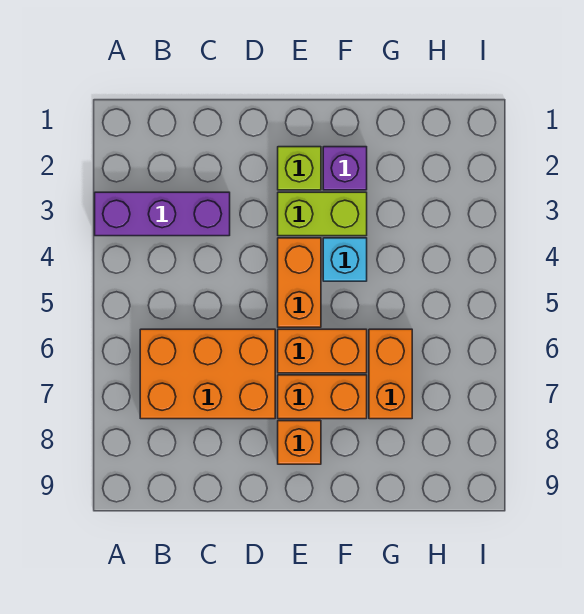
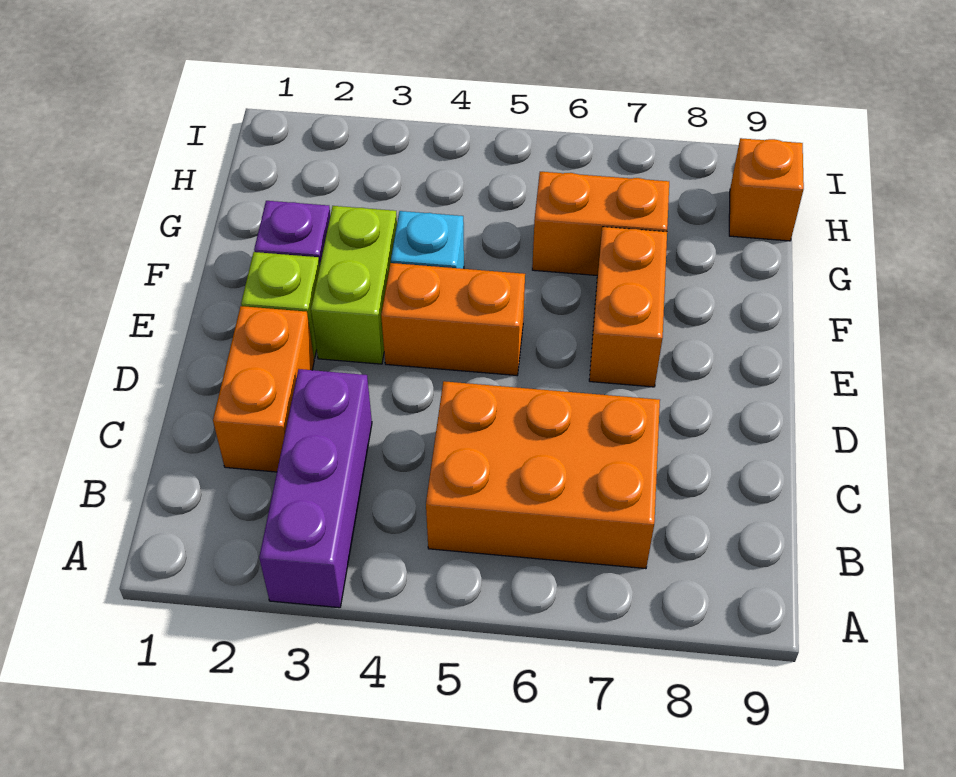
orange 2x3 brick [140,329,275,419] -> orange 2x3 brick turned to [426,381,660,569]
orange 1x2 brick [278,329,367,373] -> orange 1x2 brick moved to [213,306,314,472]
orange 1x1 brick [278,421,321,464] -> orange 1x1 brick moved to [729,138,804,241]

